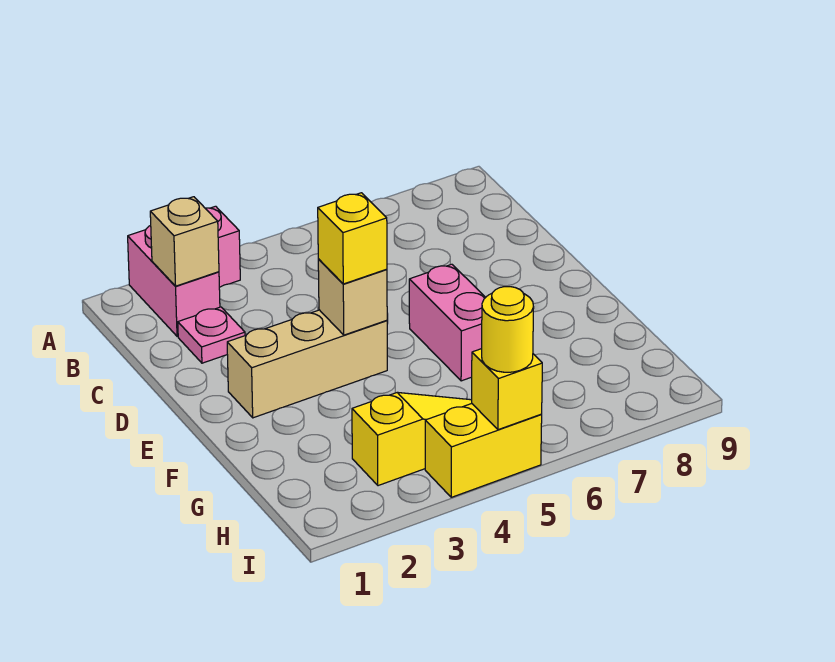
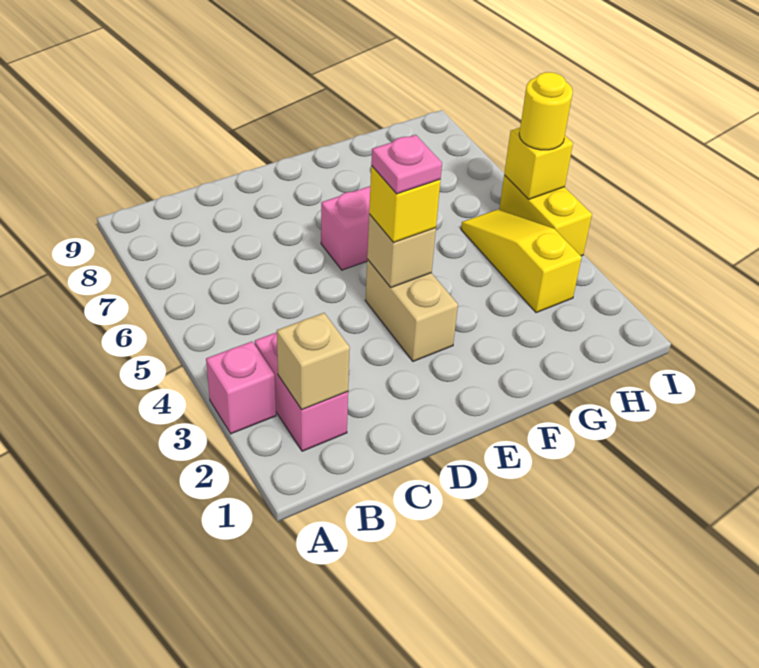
pink 1x2 brick [128,225,220,336] -> pink 1x2 brick turned to [255,332,348,451]
pink 1x1 plate [178,307,245,363] -> pink 1x1 plate moved to [371,135,442,194]
tan 1x3 brick [227,310,387,418] -> tan 1x2 brick [365,259,458,361]

